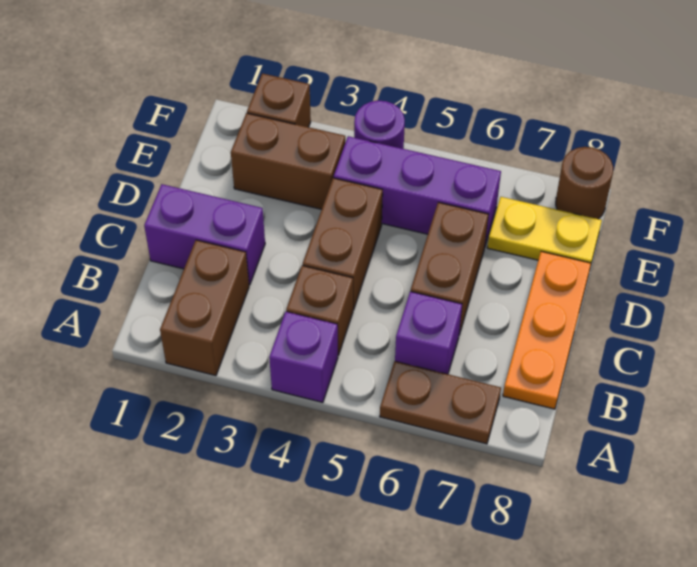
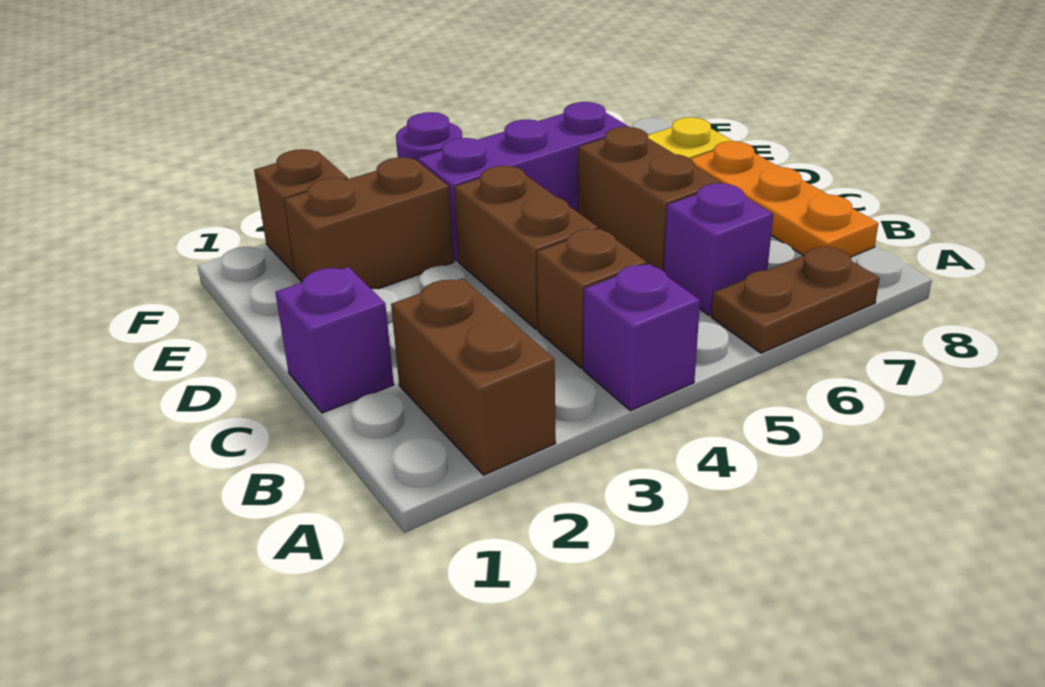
purple 1x2 brick [144,184,265,285] -> purple 1x1 brick [275,267,394,413]
brown 1x1 round brick [556,147,613,219] -> none

